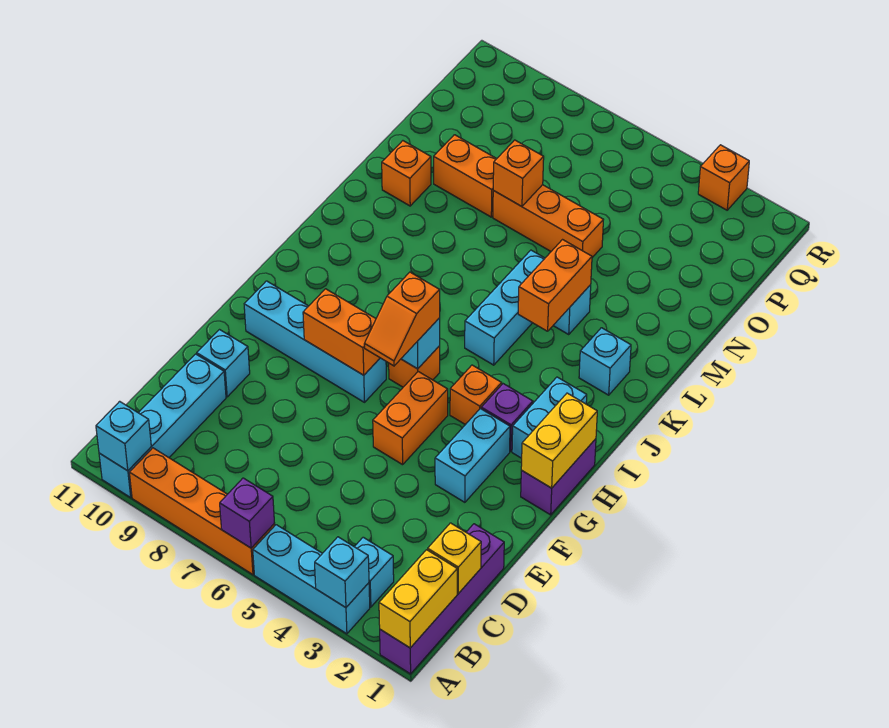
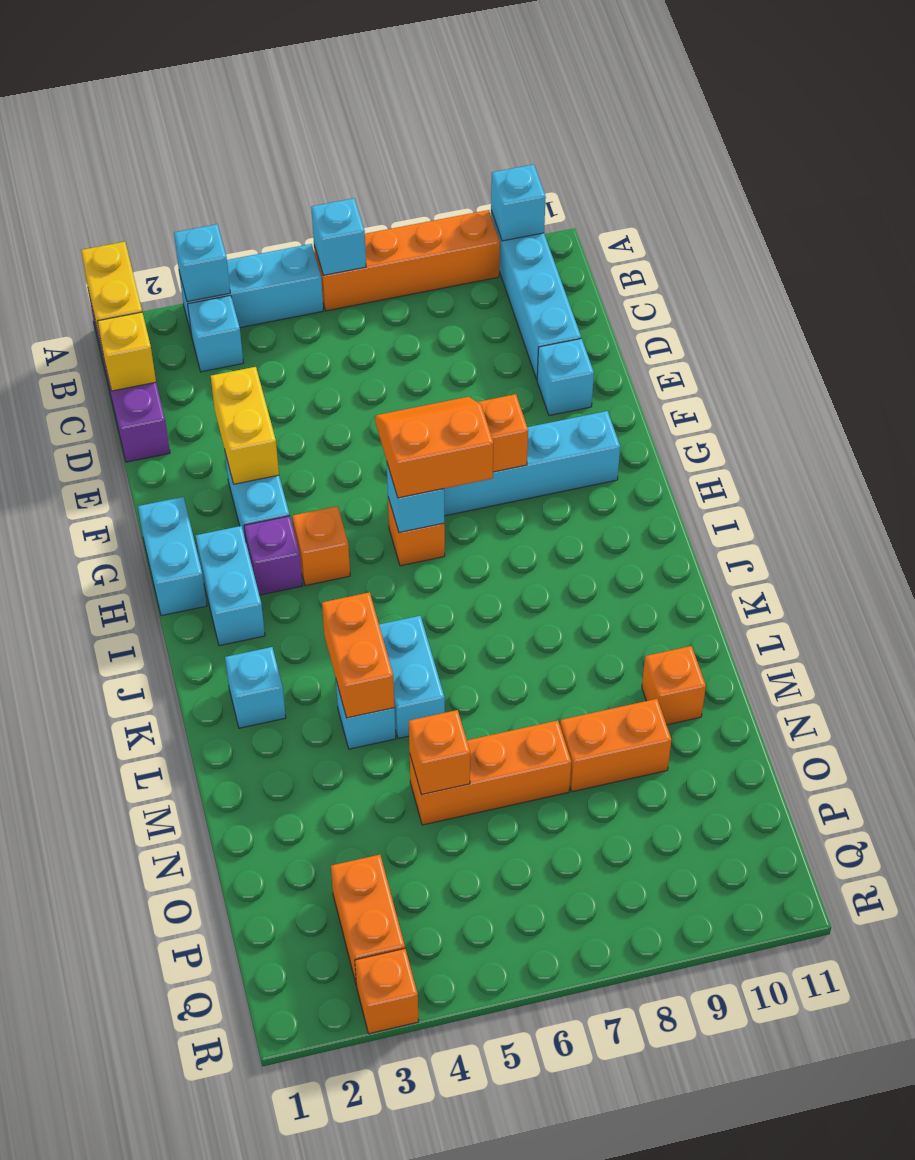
purple 1x1 brick [220,478,274,548] -> cyan 1x1 brick [311,198,366,275]
orange 1x2 brick [373,372,448,465] -> orange 1x2 brick moved to [331,855,405,986]
purple 1x2 brick [521,439,596,515] -> cyan 1x2 brick [138,497,207,616]
yellow 1x2 brick [521,393,597,488] -> yellow 1x2 brick moved to [211,367,279,484]
orange 1x2 slope [364,272,440,366] -> orange 2x2 slope [375,397,493,498]
cyan 1x3 brick [465,250,545,365] -> cyan 1x2 brick [379,616,445,738]
orange 1x1 brick [493,140,544,207] -> orange 1x1 brick moved to [409,710,470,795]

